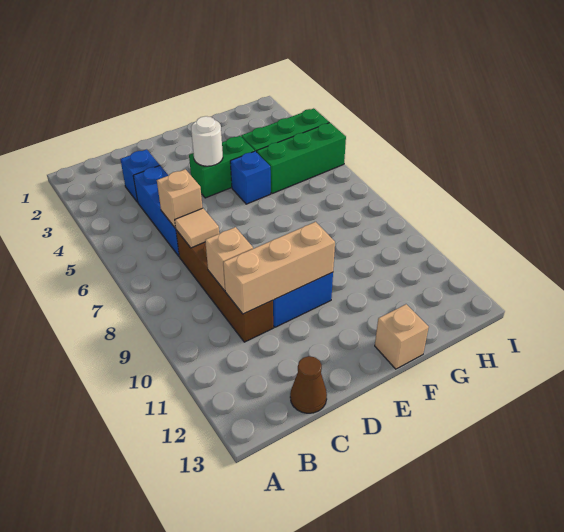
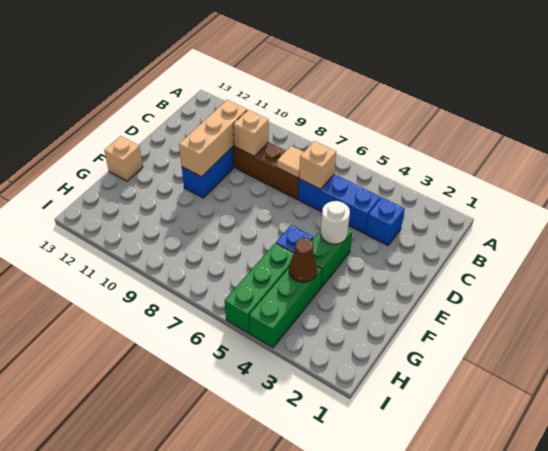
brown 1x1 cone [290,356,327,413] -> brown 1x1 cone moved to [289,238,317,282]

